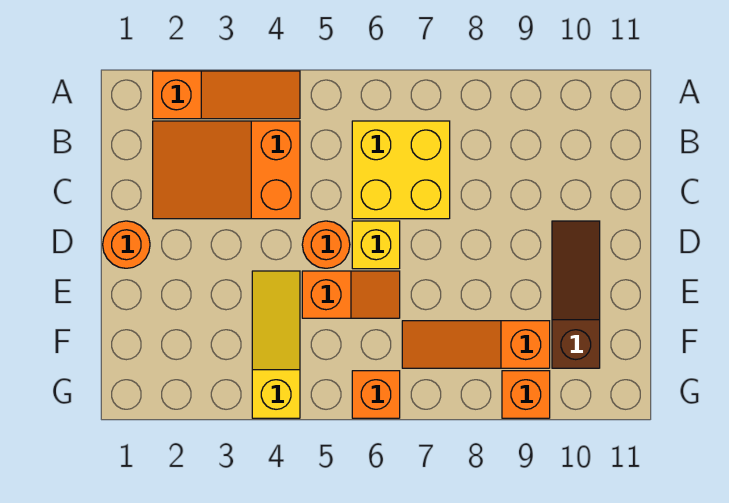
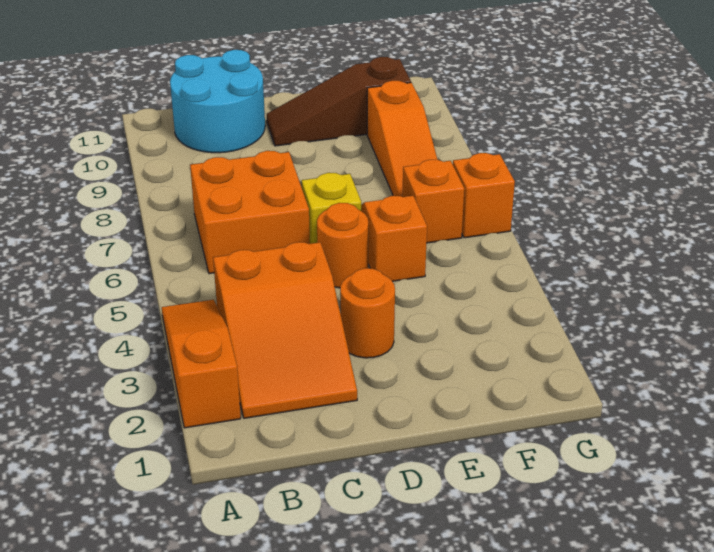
yellow 2x2 brick [352,121,450,219] -> orange 2x2 brick [190,151,310,274]
none -> cyan 2x2 round brick [170,50,265,153]
orange 1x1 round brick [103,221,150,268] -> orange 1x1 round brick moved to [340,268,395,358]
yellow 1x3 slope [252,271,300,418] -> none
orange 1x1 brick [502,371,550,418] -> orange 1x1 brick moved to [402,160,464,243]

